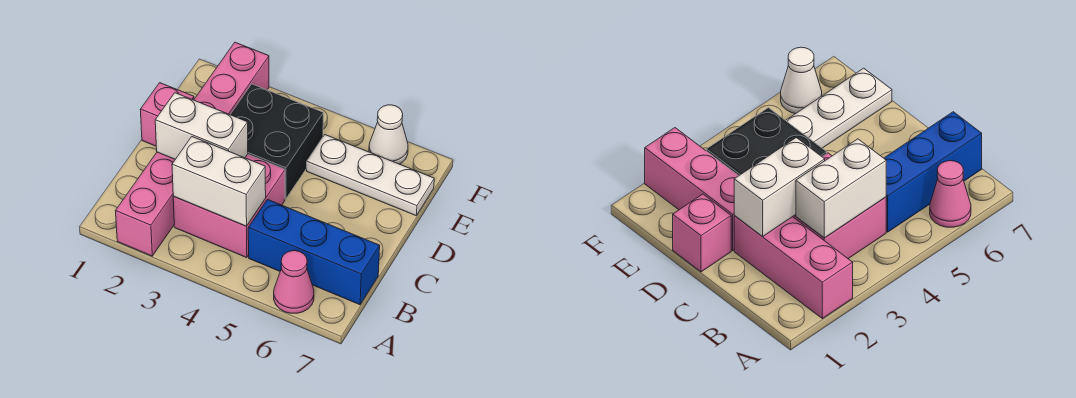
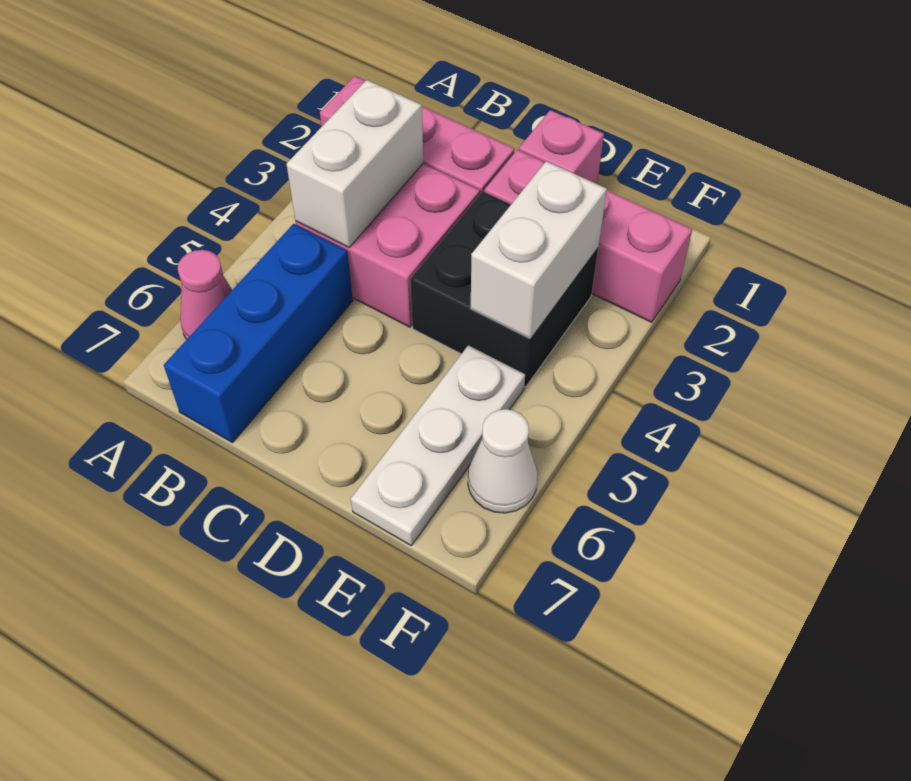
white 1x2 brick [155,93,248,159] -> white 1x2 brick moved to [471,161,607,338]

